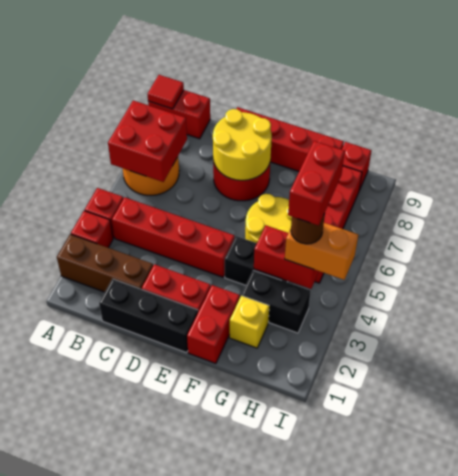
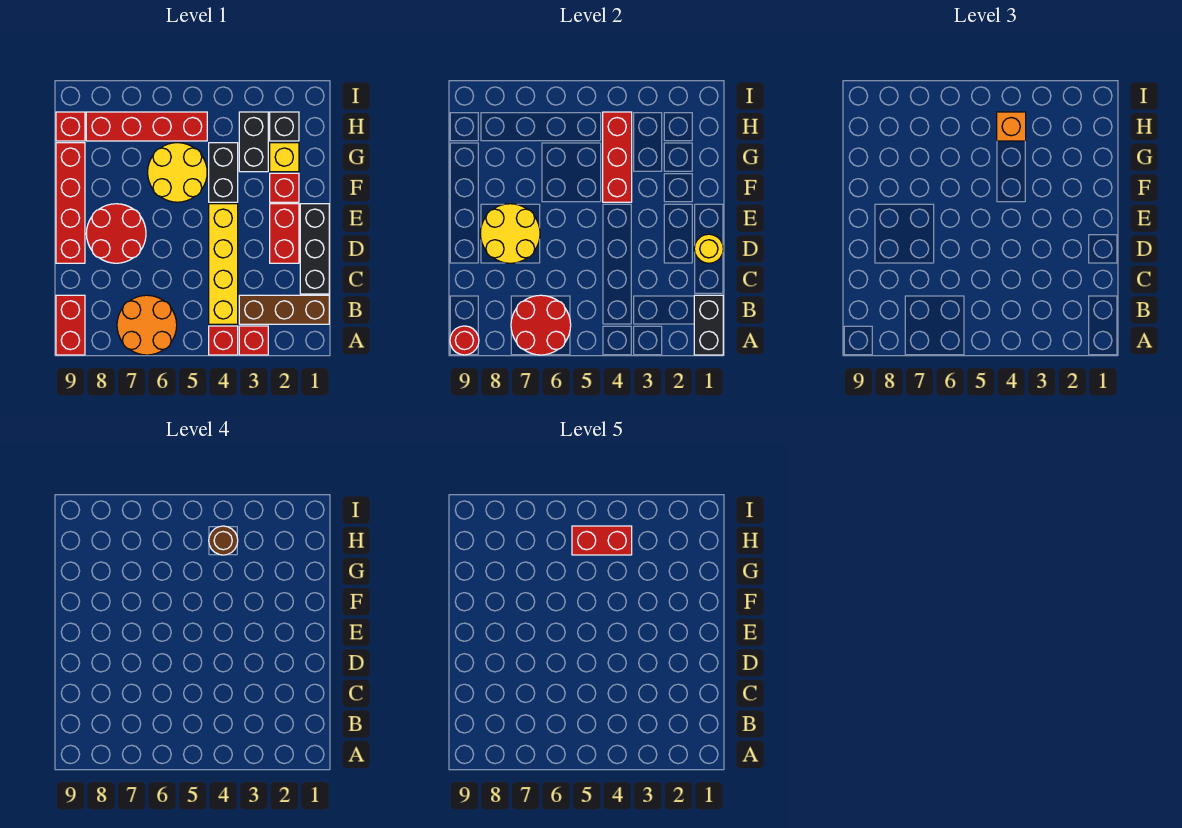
none -> black 1x2 brick [694,295,723,355]
brown 1x3 brick [57,234,153,292] -> brown 1x3 brick turned to [239,295,329,324]
red 2x2 brick [108,101,187,182] -> red 2x2 round brick [511,295,571,355]
red 1x1 tile [148,75,184,109] -> red 1x1 round brick [450,326,479,355]
red 1x4 brick [112,197,235,277] -> yellow 1x4 brick [209,204,238,324]
none -> yellow 1x1 round brick [694,234,723,263]
red 1x2 brick [187,285,240,364] -> red 1x1 brick [270,173,299,202]
red 1x2 brick [254,225,319,289] -> red 1x3 brick [603,112,632,202]
none -> black 1x1 brick [270,112,299,141]
orange 1x2 brick [285,223,358,280] -> orange 1x1 brick [997,112,1026,141]

